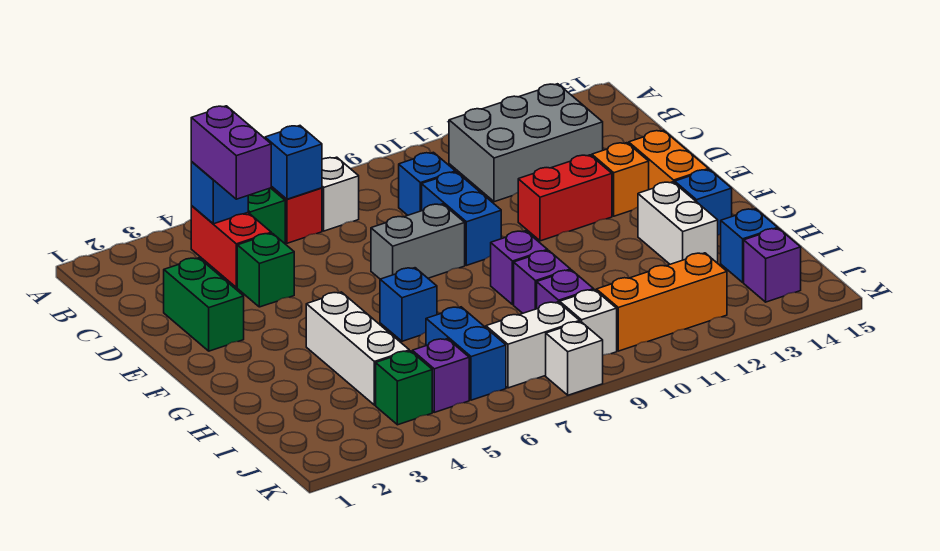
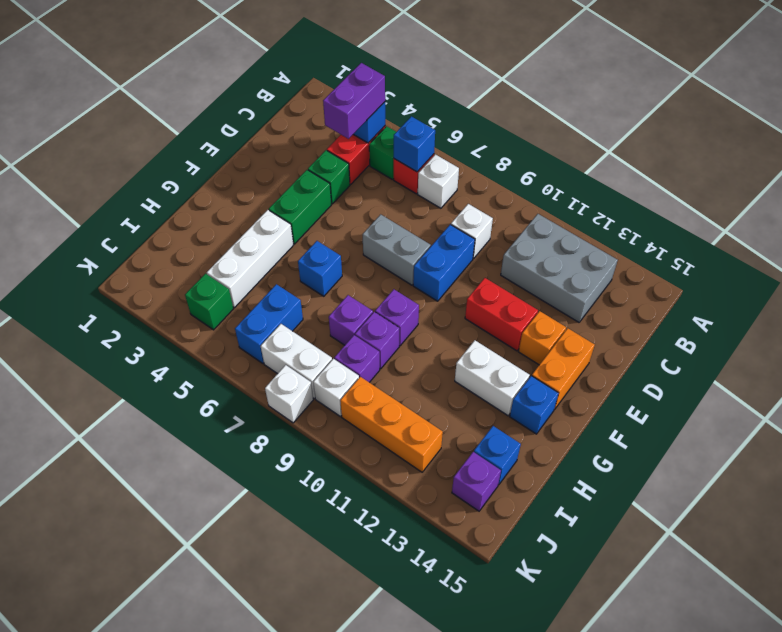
blue 1x1 brick [399,152,455,215] -> white 1x1 brick [451,204,493,259]
green 1x2 brick [164,258,244,351] -> green 1x2 brick moved to [269,170,332,244]
white 1x2 brick [638,182,718,264] -> white 1x2 brick turned to [455,340,530,416]
purple 1x1 brick [412,339,469,412] -> purple 1x1 brick moved to [329,295,373,345]

